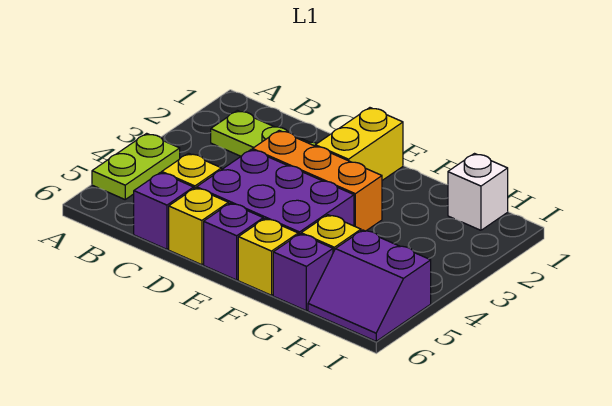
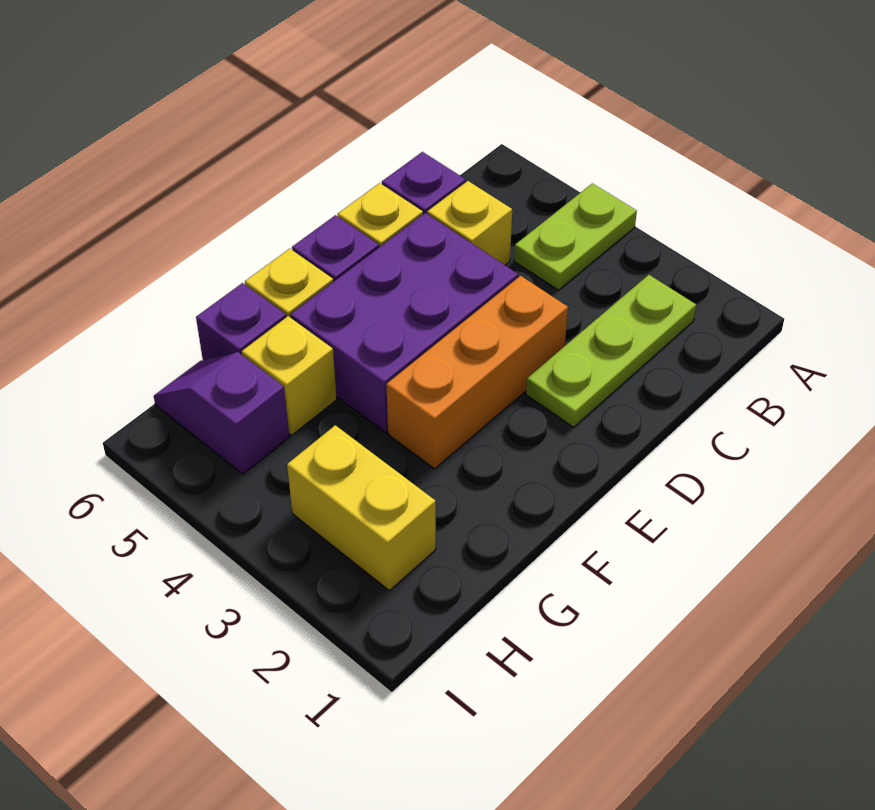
lime 1x2 plate [92,133,180,199] -> lime 1x2 plate turned to [514,183,637,290]
yellow 1x2 brick [315,108,403,180] -> yellow 1x2 brick moved to [287,425,436,591]
white 1x1 brick [448,154,508,230] -> none
purple 2x2 slope [308,230,431,341] -> purple 1x2 slope [154,352,289,474]

